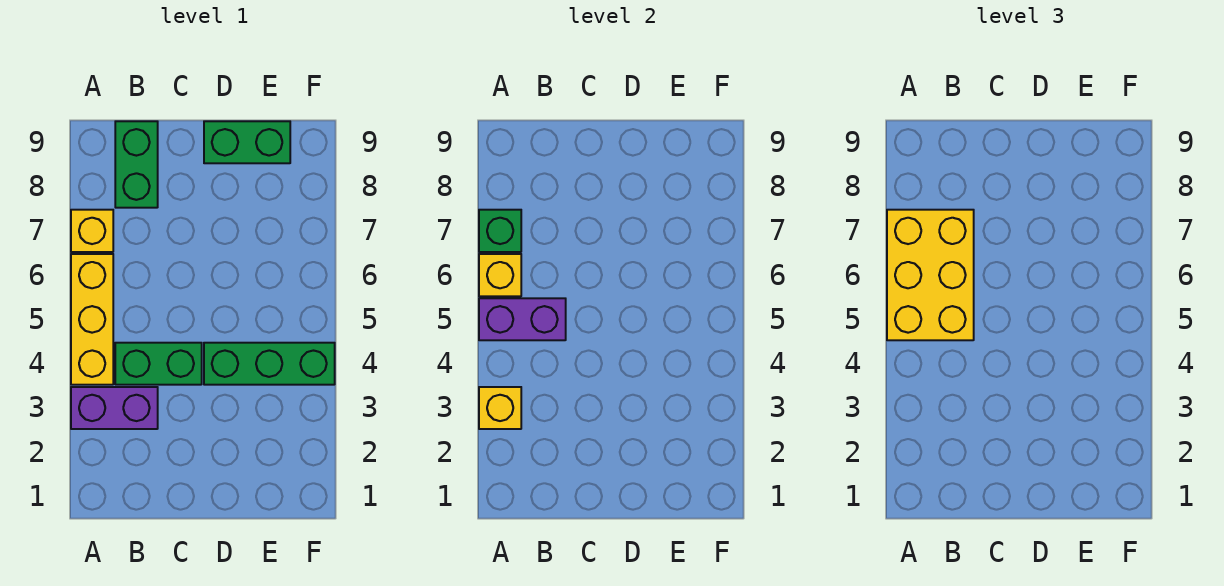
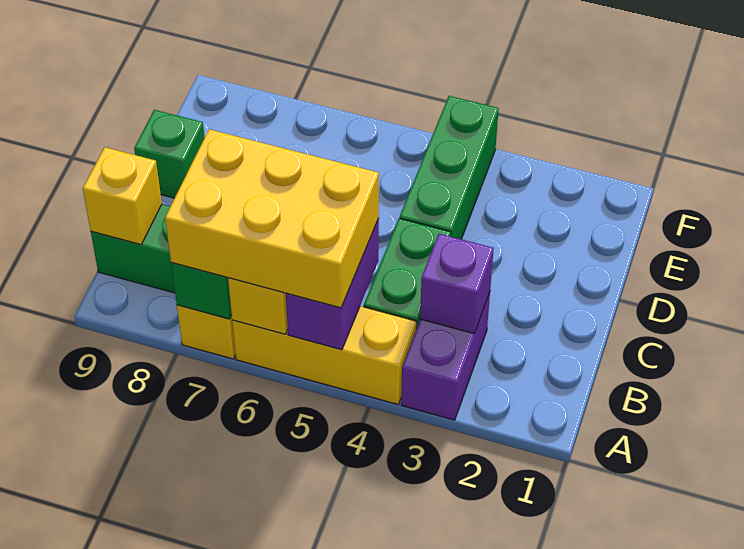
yellow 1x1 brick [479,387,521,429] -> yellow 1x1 brick moved to [83,147,162,244]
none -> purple 1x1 brick [420,234,494,334]
green 1x2 brick [204,121,290,163] -> green 1x1 brick [134,110,205,198]

